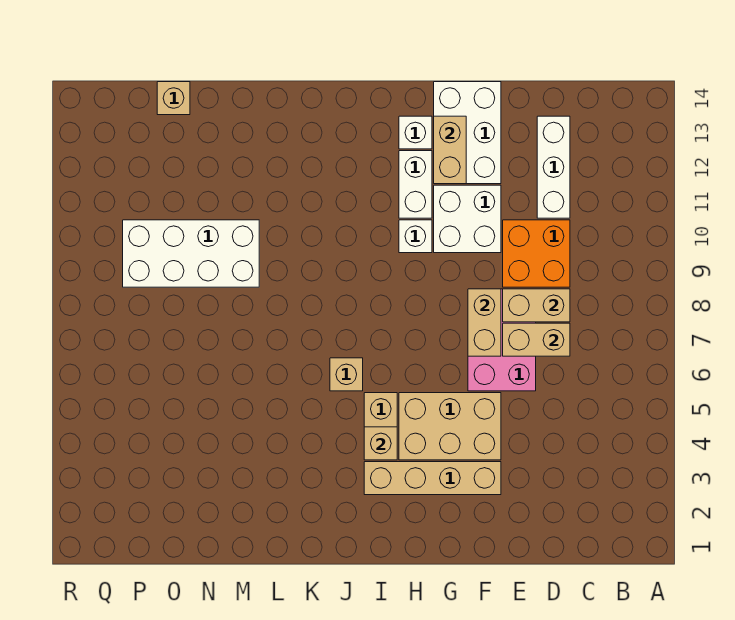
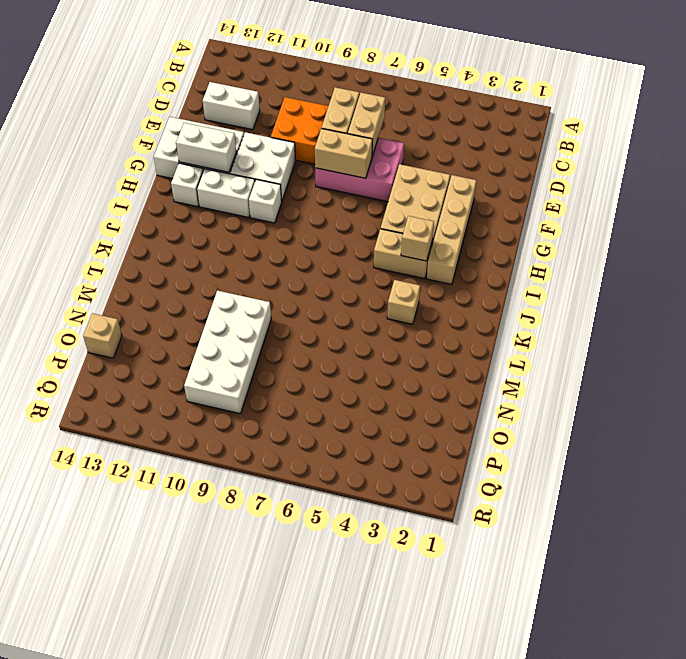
white 1x3 brick [537,116,570,218] -> white 1x2 brick [203,82,260,130]
tan 1x2 brick [434,116,466,184] -> white 1x2 brick [176,123,236,172]
tan 1x1 brick [330,358,363,391] -> tan 1x1 brick moved to [387,280,420,324]

